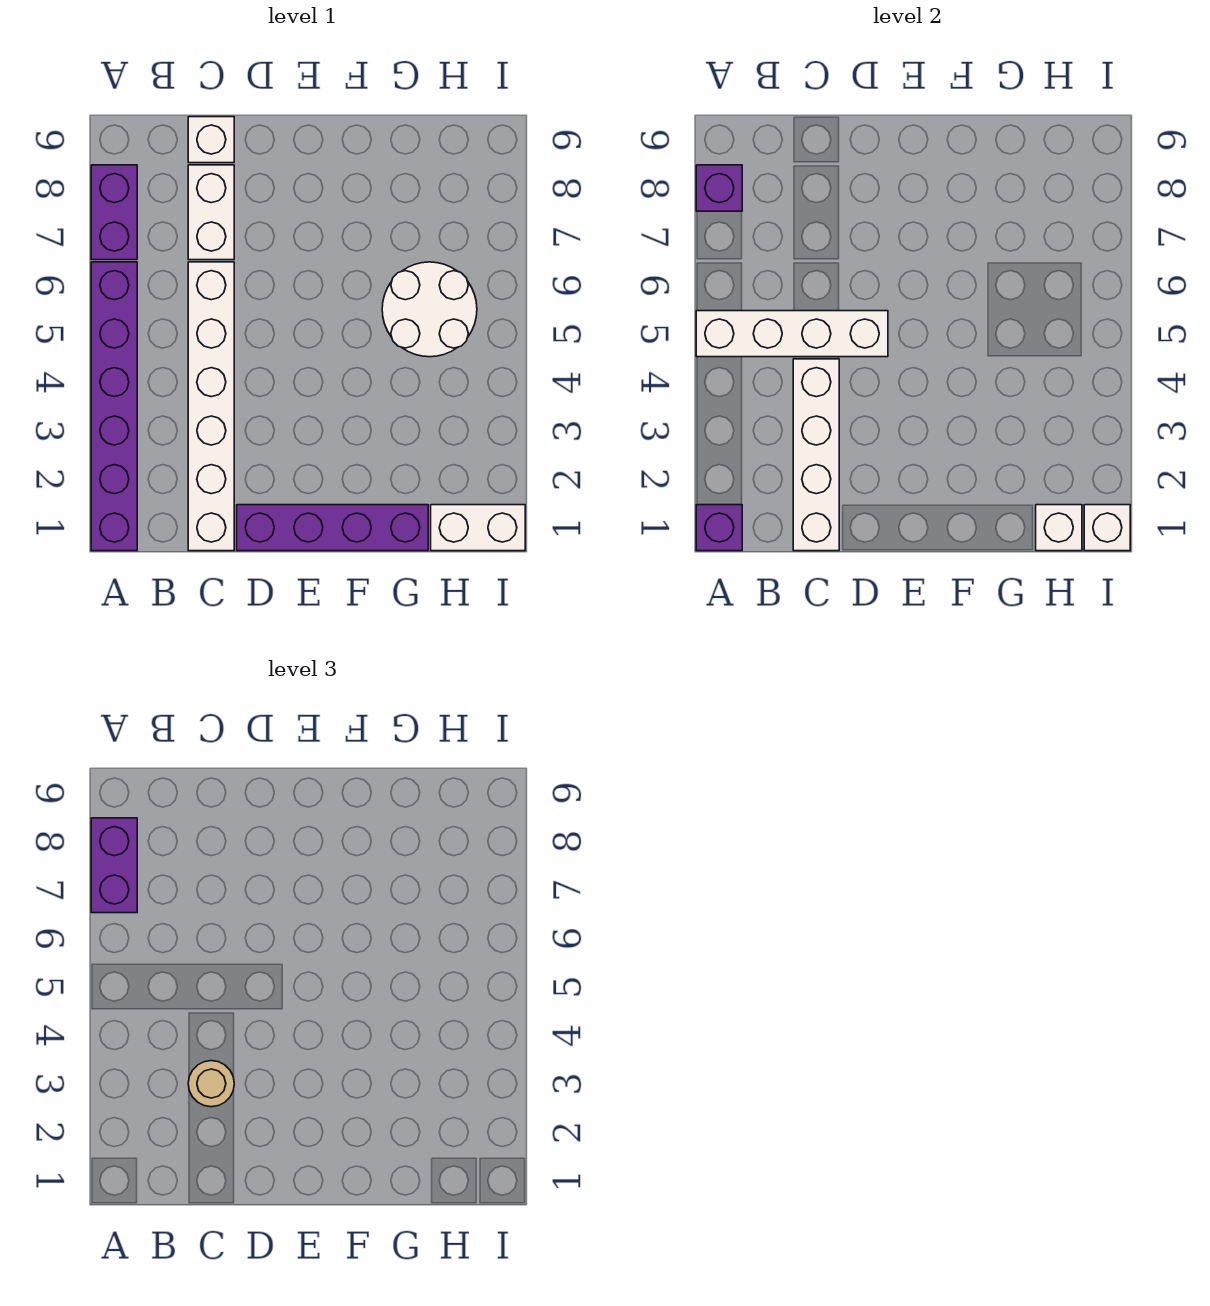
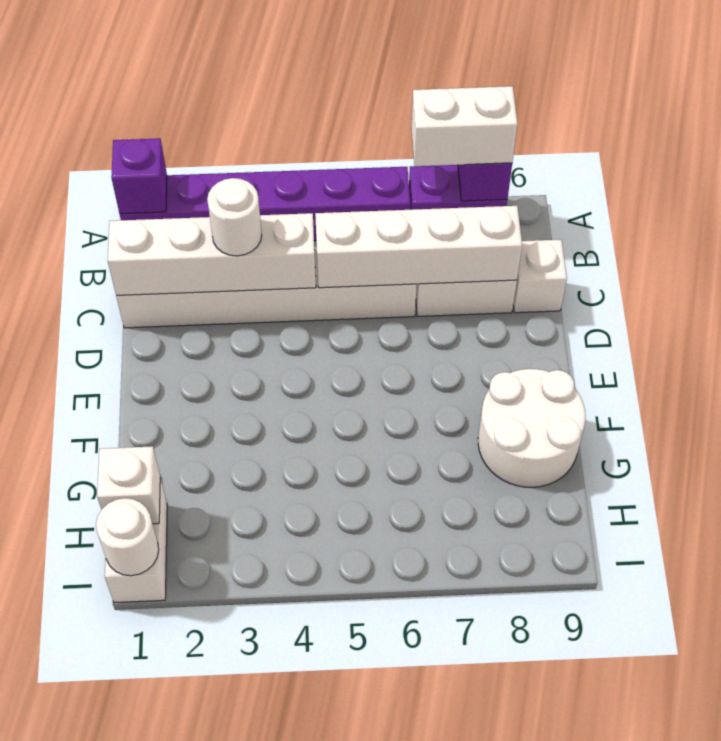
white 1x4 brick [696,311,888,357] -> white 1x4 brick turned to [315,206,522,288]
purple 1x2 brick [91,818,137,913] -> white 1x2 brick [411,86,518,166]
tan 1x1 round brick [188,1061,234,1107] -> white 1x1 round brick [207,178,262,256]
purple 1x4 brick [237,505,428,551] -> none
white 2x2 round brick [382,262,477,357] -> white 2x2 round brick moved to [478,369,586,487]
white 1x1 brick [1084,505,1130,551] -> white 1x1 round brick [96,498,159,576]

